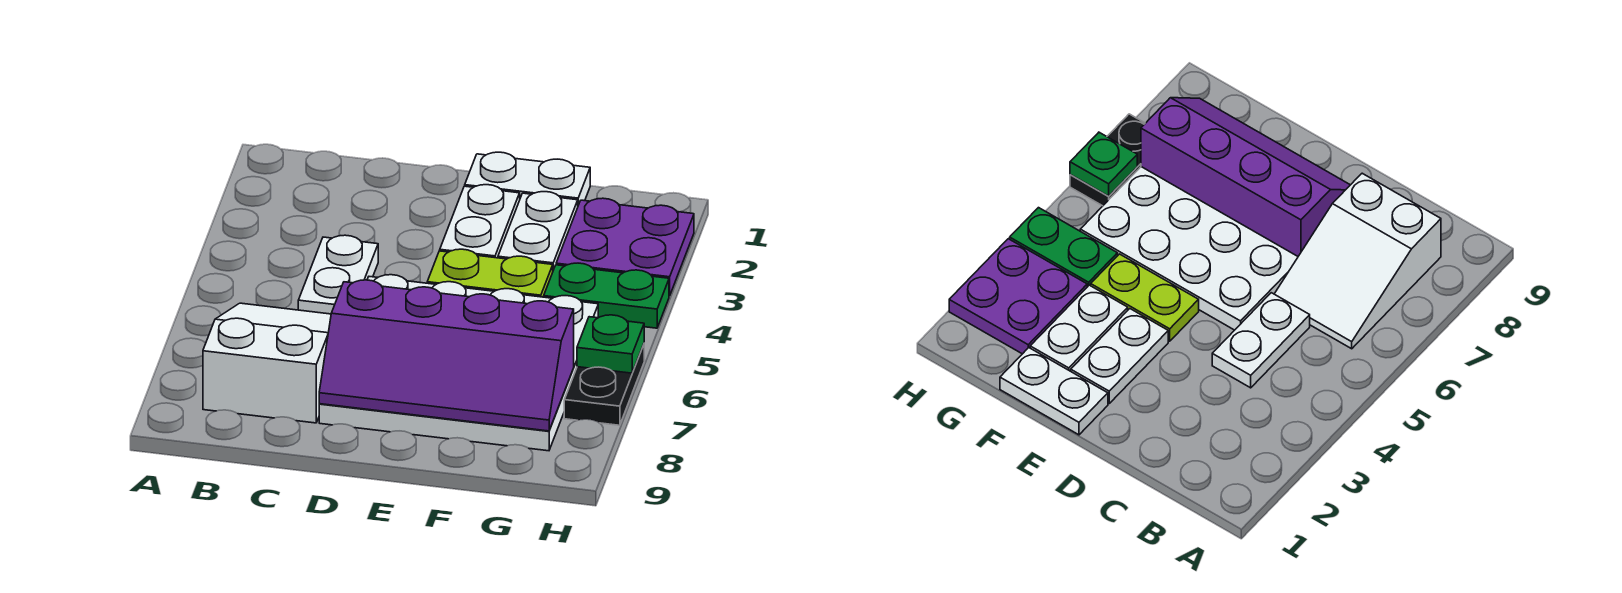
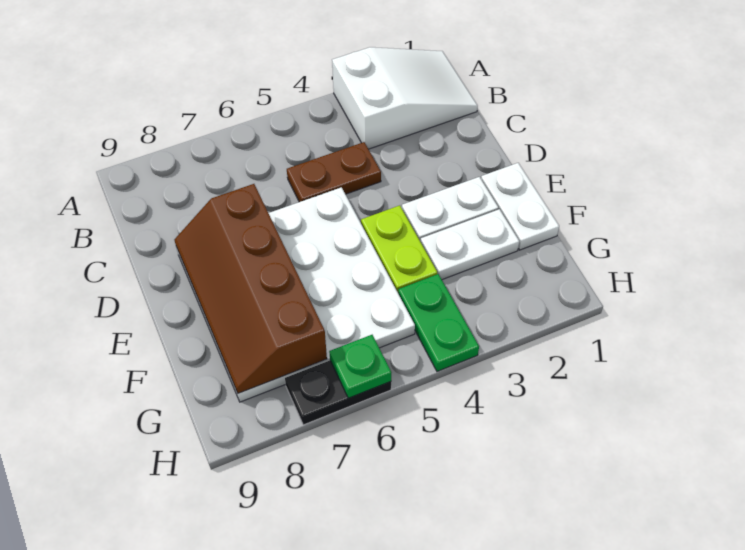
white 2x3 slope [203,303,331,423] -> white 2x3 slope moved to [332,47,478,149]
white 1x2 plate [298,235,378,314] -> brown 1x2 plate [287,142,381,202]
purple 2x4 slope [319,280,574,431] -> brown 2x4 slope [174,184,327,393]
purple 2x2 plate [556,198,694,296] -> none

